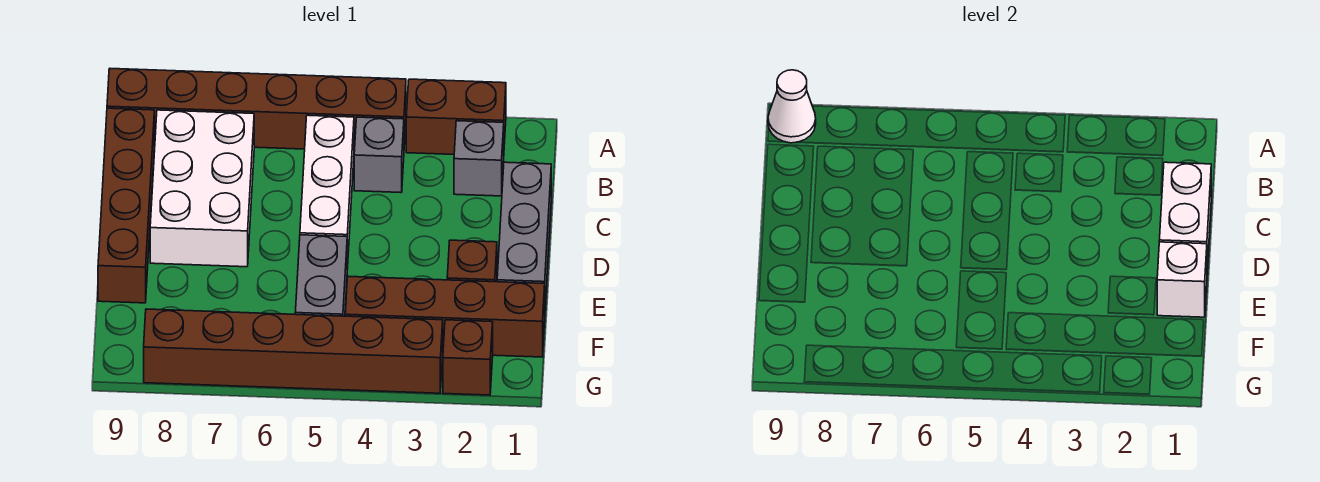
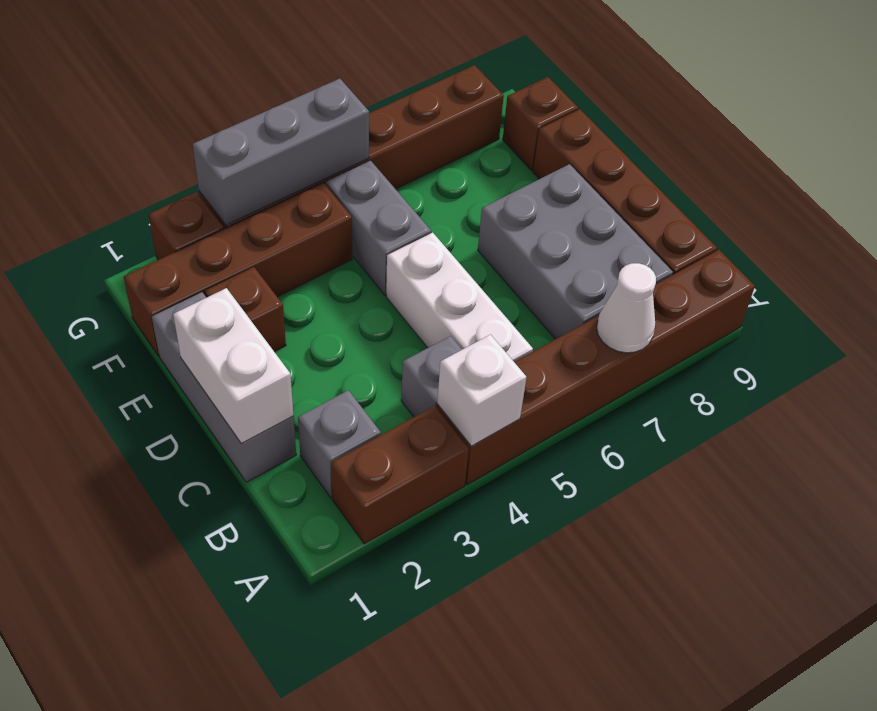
white 1x1 cone [768,70,816,143] -> white 1x1 cone moved to [597,263,656,353]
white 2x3 brick [150,110,254,267] -> grey 2x3 brick [478,164,673,339]
white 1x1 brick [1157,242,1207,317] -> white 1x1 brick moved to [437,335,526,446]
none -> brown 1x1 brick [503,77,578,170]
none -> grey 1x3 brick [193,79,369,225]

